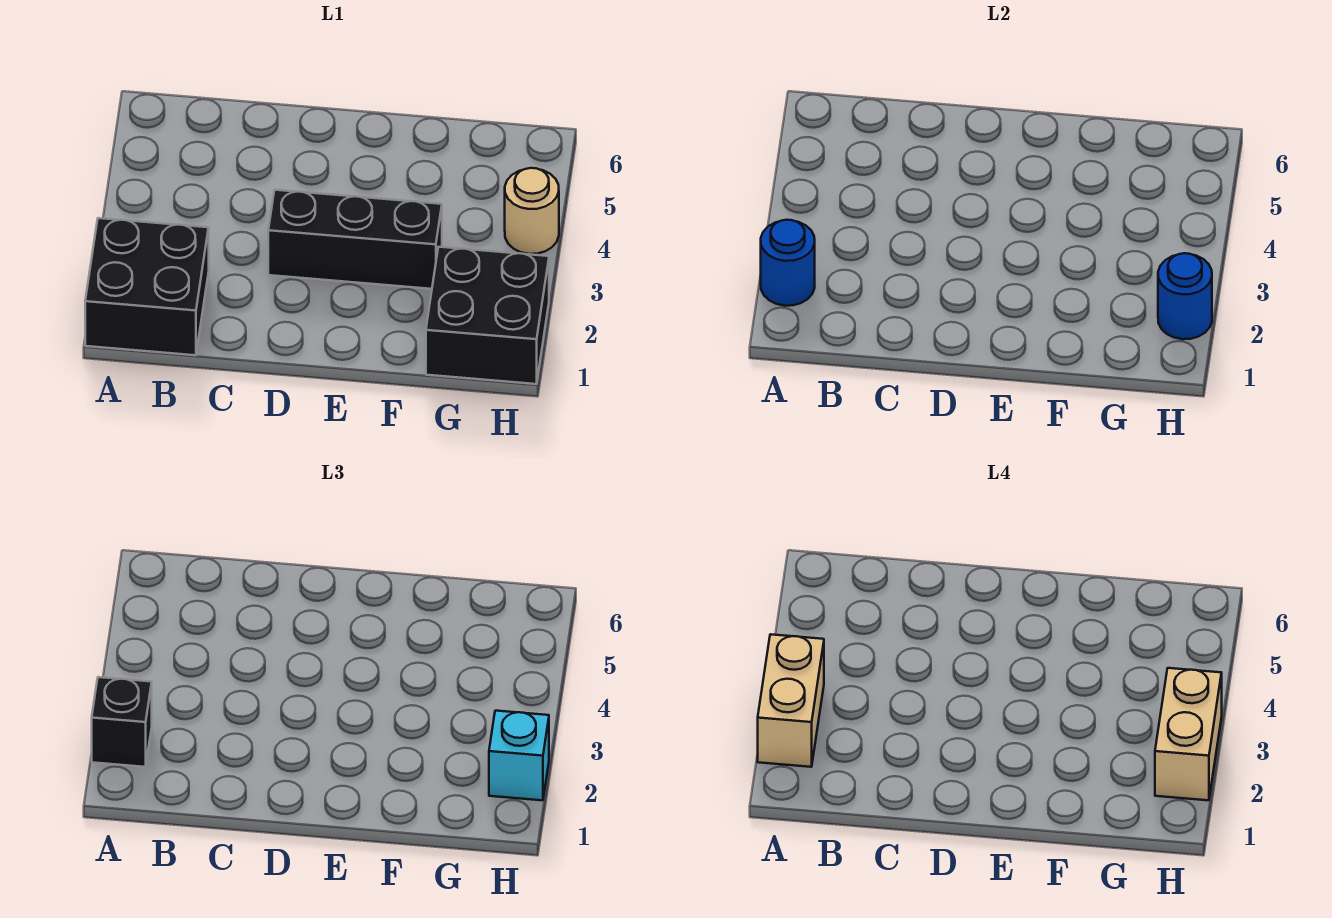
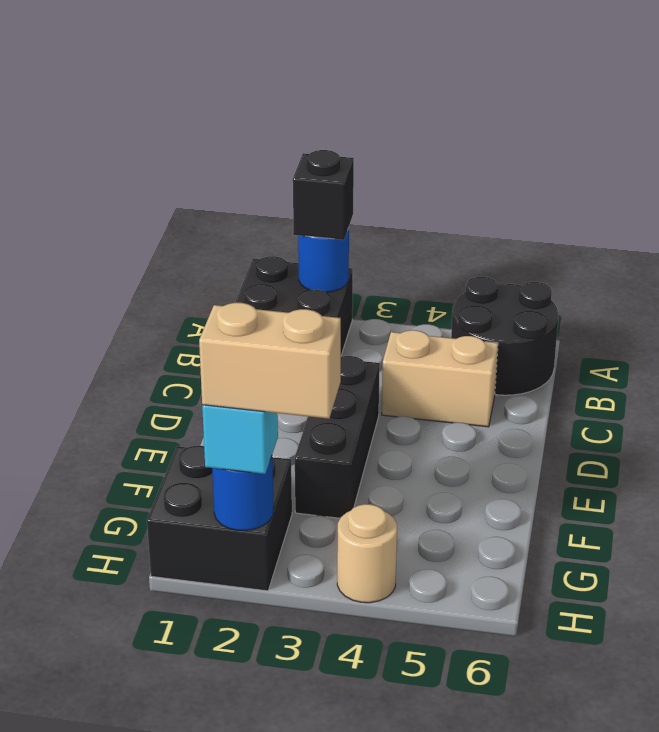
tan 1x2 brick [758,634,824,767] -> tan 1x2 brick moved to [382,330,498,427]
none -> black 2x2 round brick [451,277,558,395]

